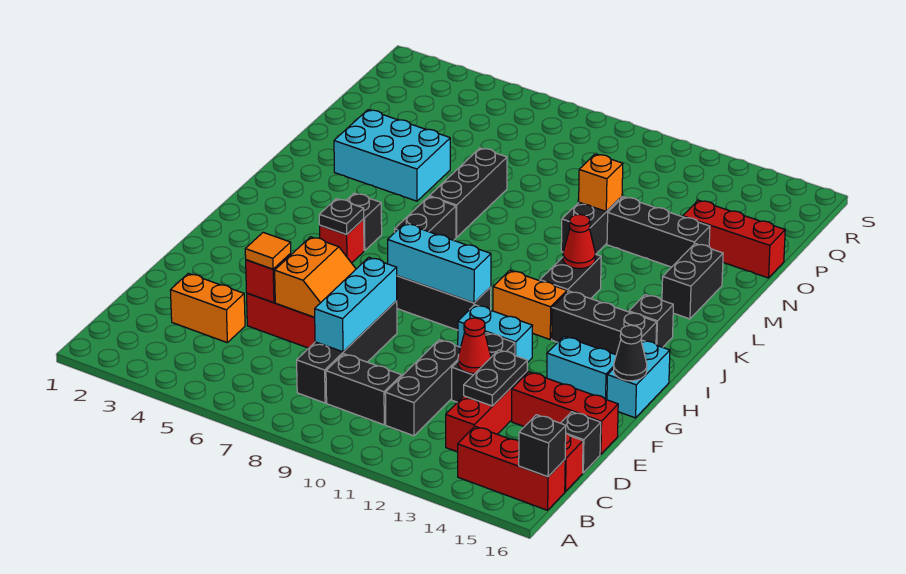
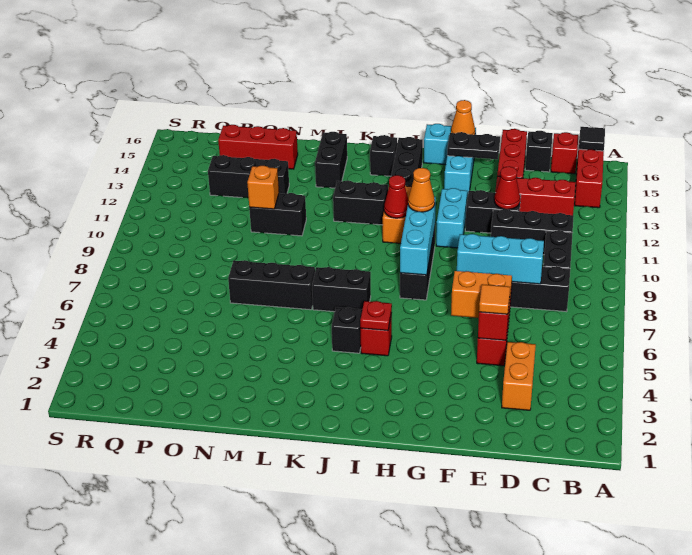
black 1x1 brick [519,415,566,477] -> black 1x1 tile [579,127,605,151]
black 1x2 plate [464,350,527,406] -> black 1x2 plate moved to [447,132,500,159]
black 1x1 cone [614,325,647,381] -> orange 1x1 cone [451,100,475,135]
none -> orange 1x1 cone [408,168,435,212]
black 1x1 plate [319,199,364,235] -> red 1x1 plate [360,301,392,331]
red 1x1 cone [563,214,595,269] -> red 1x1 cone moved to [384,175,408,218]
black 1x2 brick [662,244,723,319] -> black 1x2 brick turned to [315,132,347,188]
cyan 2x3 brick [334,110,450,201] -> none
black 1x3 brick [607,197,710,267] -> black 1x3 brick turned to [208,155,289,198]
red 1x3 brick [683,200,785,278] -> red 1x3 brick turned to [218,125,298,169]

